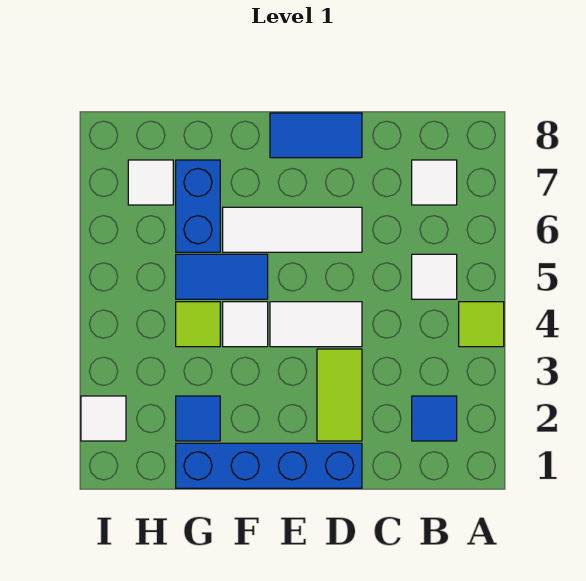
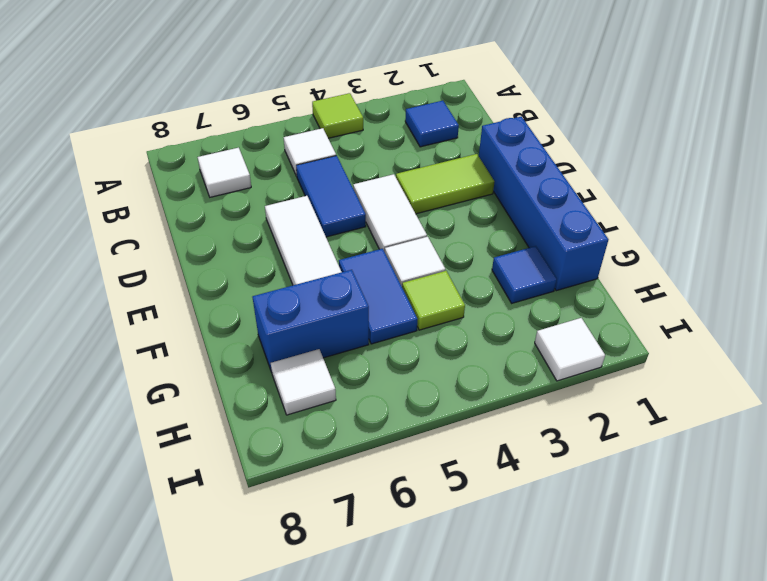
blue 1x2 tile [270,113,362,158] -> blue 1x2 tile moved to [296,156,366,237]

